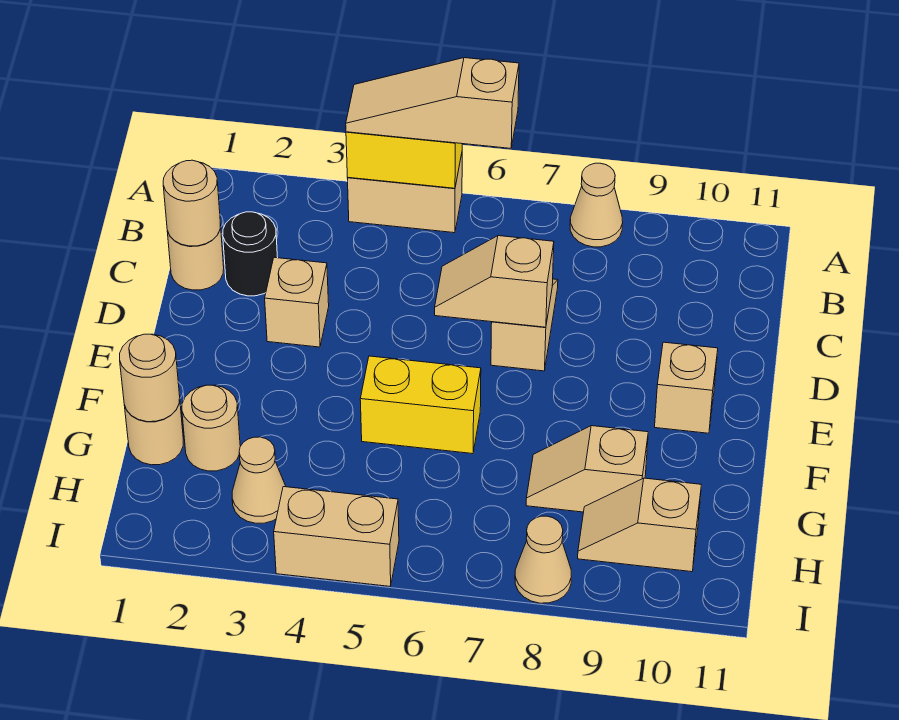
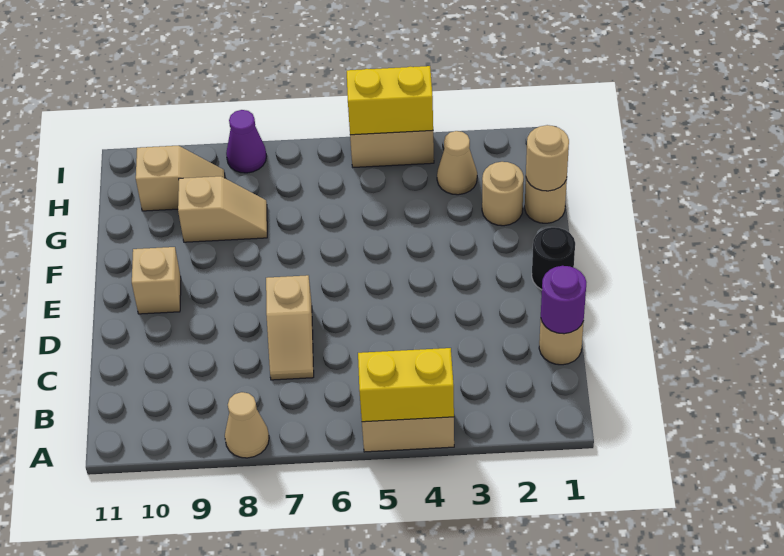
tan 1x3 slope [346,58,519,148] -> none
tan 1x1 round brick [163,160,220,246] -> purple 1x1 round brick [541,266,586,334]
black 1x1 round brick [223,212,278,296] -> black 1x1 round brick moved to [532,227,575,290]
tan 1x1 brick [265,258,329,347] -> none
tan 1x2 slope [435,236,554,327] -> none
yellow 1x2 brick [360,356,481,454] -> yellow 1x2 brick moved to [347,66,433,135]
tan 1x1 cone [515,516,571,603] -> purple 1x1 cone [226,110,267,173]

